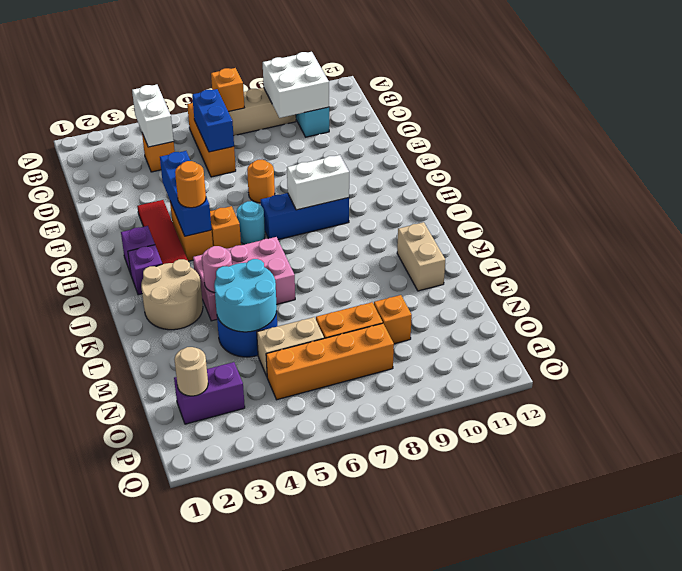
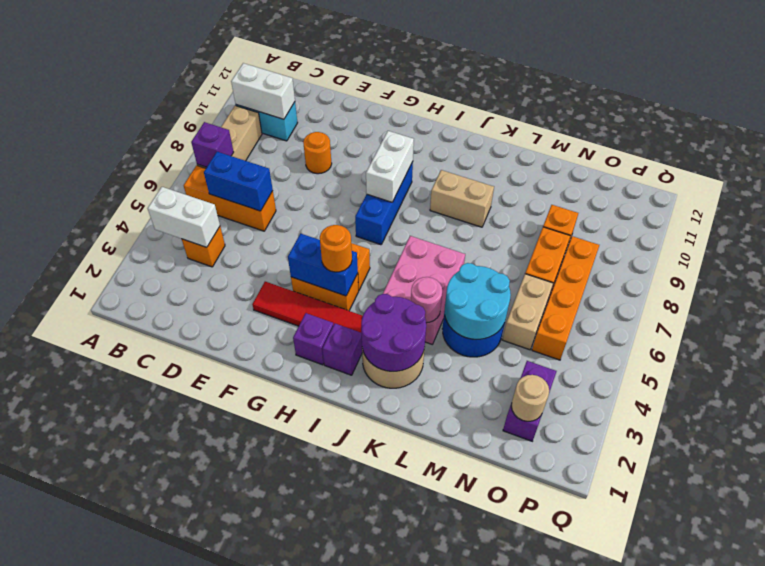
orange 1x1 brick [211,68,244,112] -> purple 1x1 brick [191,122,234,167]
white 2x2 brick [263,52,329,118] -> white 1x2 brick [231,63,295,119]
blue 1x3 brick [160,151,212,236] -> blue 1x2 brick [288,234,358,296]
orange 1x1 round brick [247,160,275,203] -> orange 1x1 round brick moved to [303,132,332,174]
cyan 1x1 round brick [236,201,265,244] -> none
none -> purple 2x2 round brick [361,294,426,371]
tan 1x2 brick [397,222,445,291] -> tan 1x2 brick moved to [430,170,494,227]

